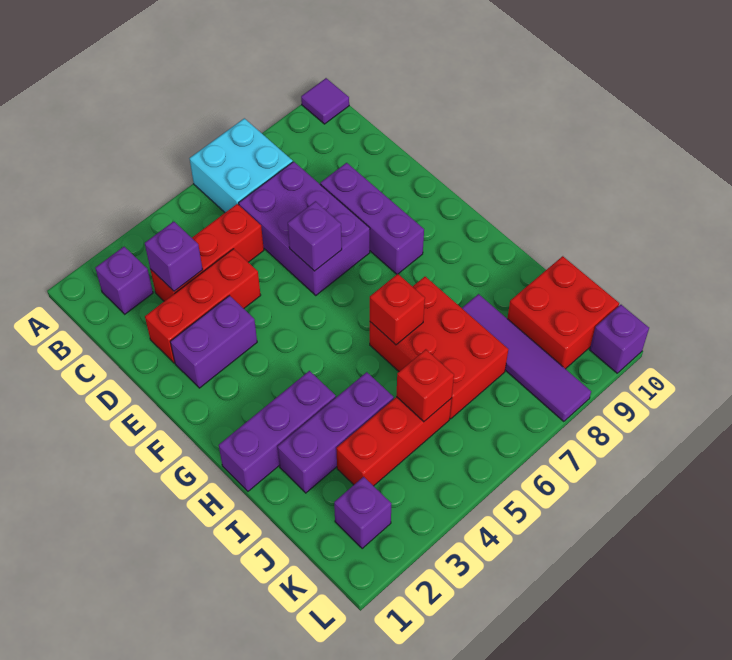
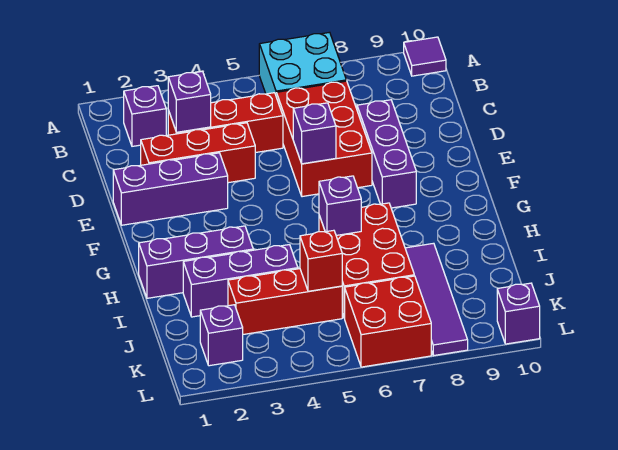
purple 2x3 brick [239,162,370,295] -> red 2x3 brick [276,81,372,197]
purple 1x2 brick [170,296,257,388] -> purple 1x3 brick [113,153,228,225]
red 1x1 brick [370,274,425,345] -> purple 1x1 brick [319,176,361,235]
red 2x2 brick [507,256,619,369] -> red 2x2 brick moved to [345,276,431,367]

